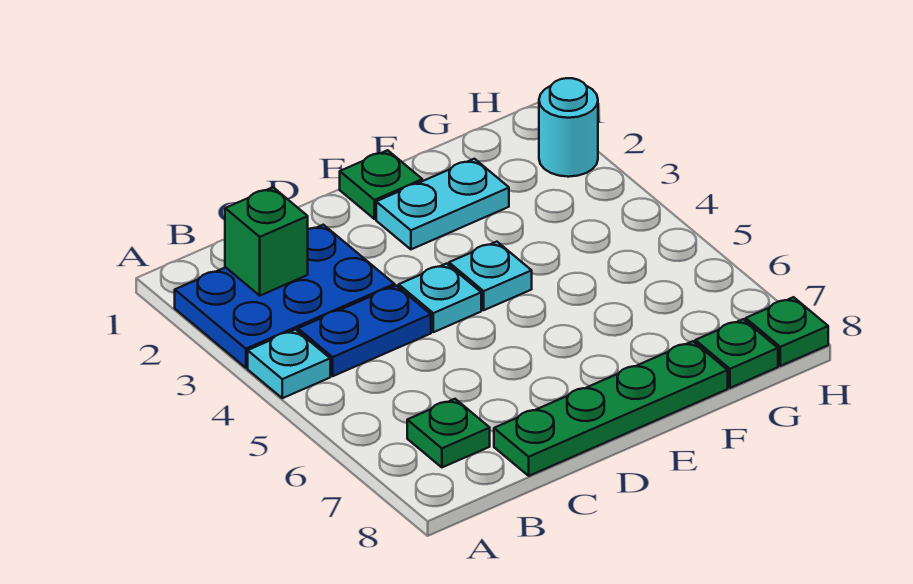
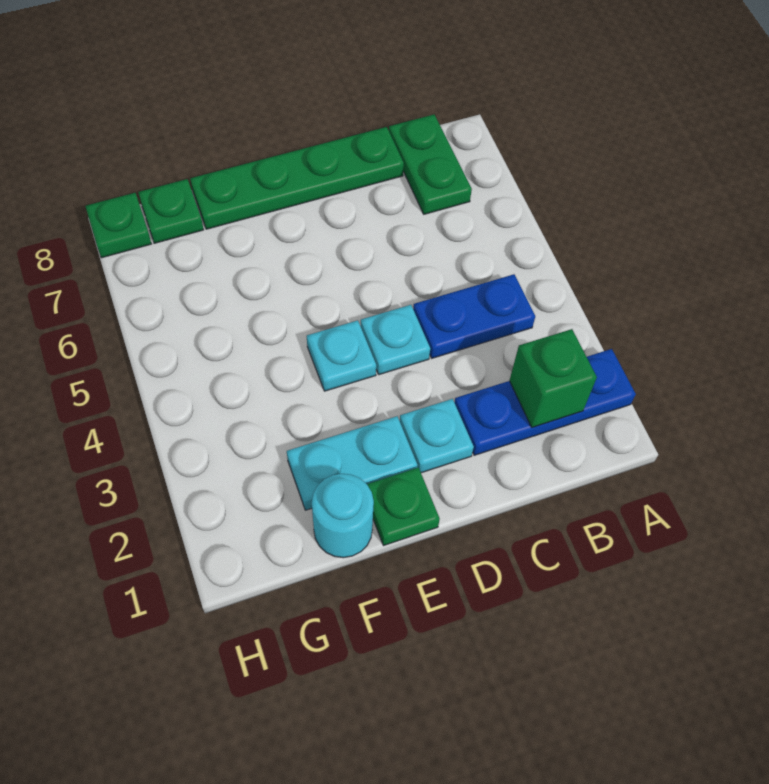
blue 2x3 plate [175,225,395,368] -> blue 1x3 plate [454,349,636,455]
cyan 1x1 plate [248,330,330,398] -> cyan 1x1 plate moved to [400,399,474,473]
green 1x1 plate [407,399,490,467] -> green 1x2 plate [389,115,472,214]
cyan 1x1 round brick [539,78,598,177] -> cyan 1x1 round brick moved to [312,474,374,558]

